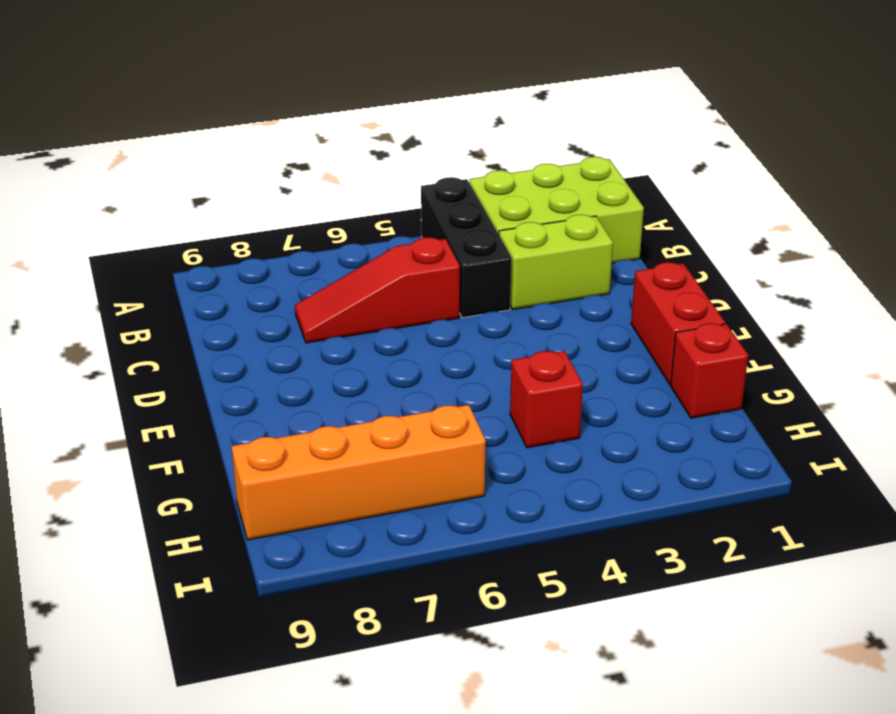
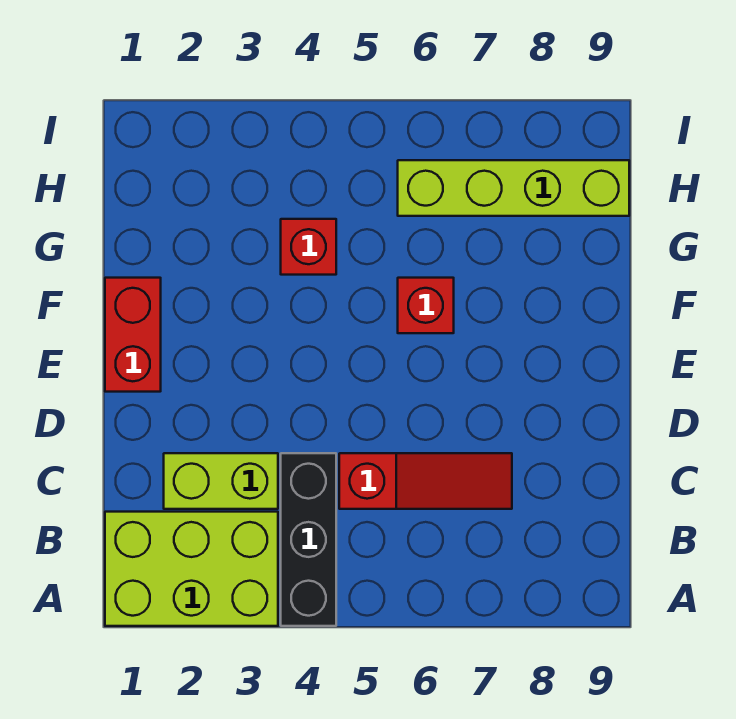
red 1x1 brick [671,323,748,418] -> red 1x1 brick moved to [398,278,454,333]
orange 1x4 brick [232,405,486,540] -> lime 1x4 brick [398,160,629,216]

